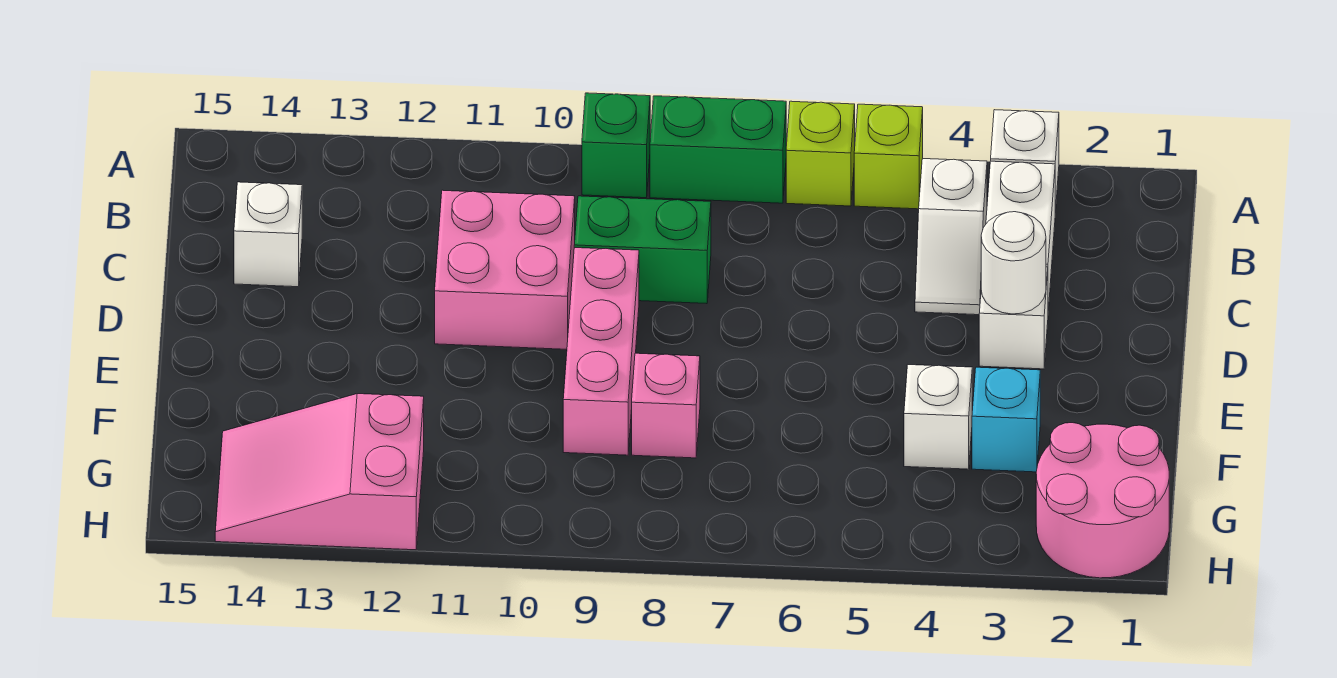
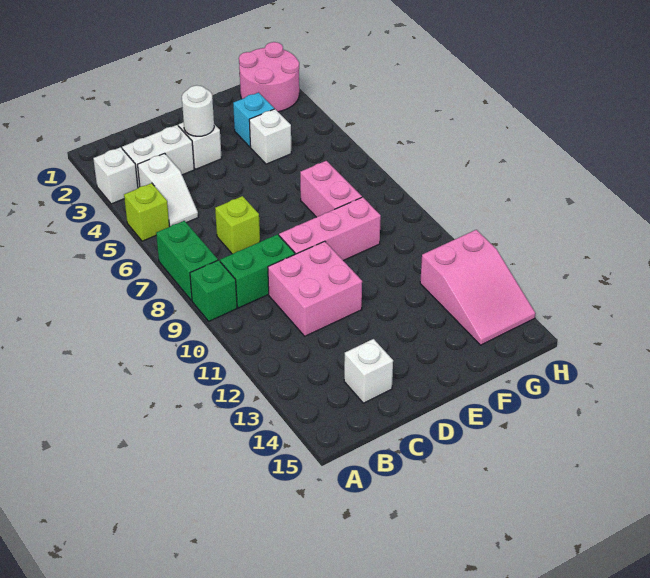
lime 1x1 brick [786,101,855,206] -> lime 1x1 brick moved to [215,196,260,254]
white 1x2 slope [915,159,987,315] -> white 1x2 slope turned to [138,153,198,227]
green 1x2 brick [574,196,711,304] -> green 1x2 brick turned to [220,234,295,308]
pink 1x1 brick [632,353,700,458] -> pink 1x2 brick [300,161,362,217]

